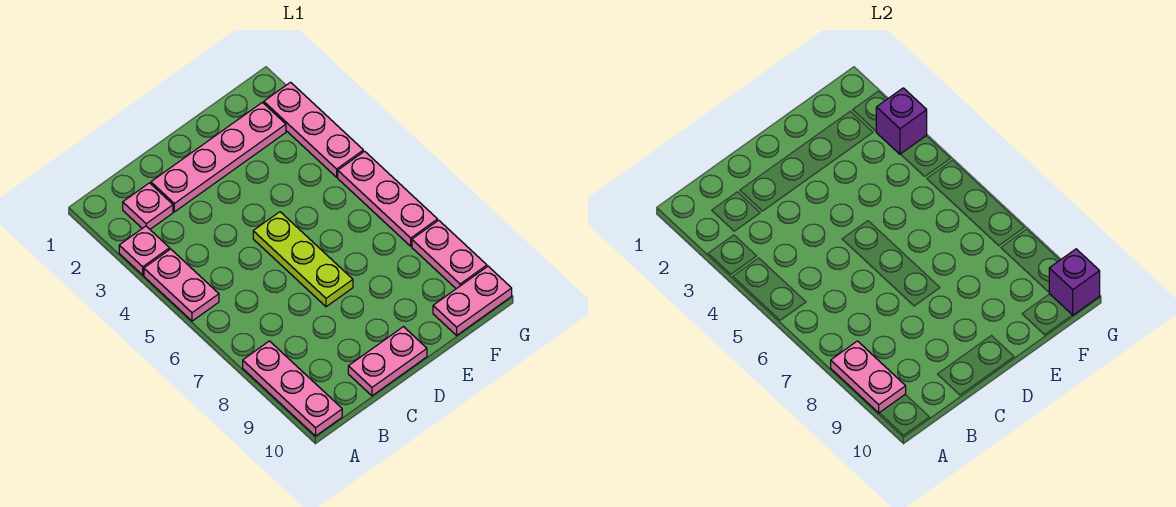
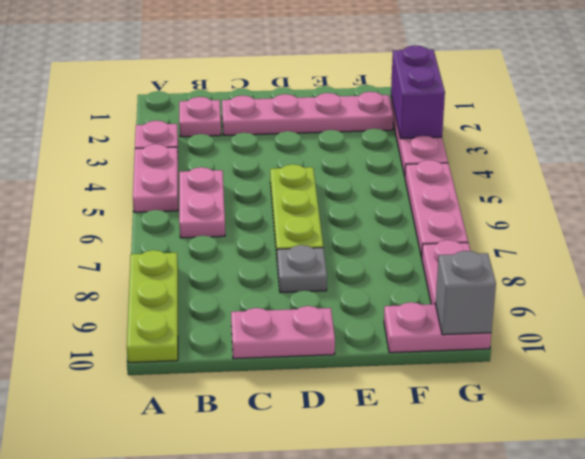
pink 1x3 plate [243,341,342,436] -> lime 1x3 plate [127,250,178,363]
pink 1x2 plate [831,341,906,413] -> pink 1x2 plate moved to [179,167,225,238]
none -> grey 1x1 plate [277,245,327,293]
purple 1x1 brick [876,88,927,154] -> purple 1x2 brick [391,45,445,139]
purple 1x1 brick [1049,249,1100,315] -> grey 1x1 brick [435,251,496,335]

